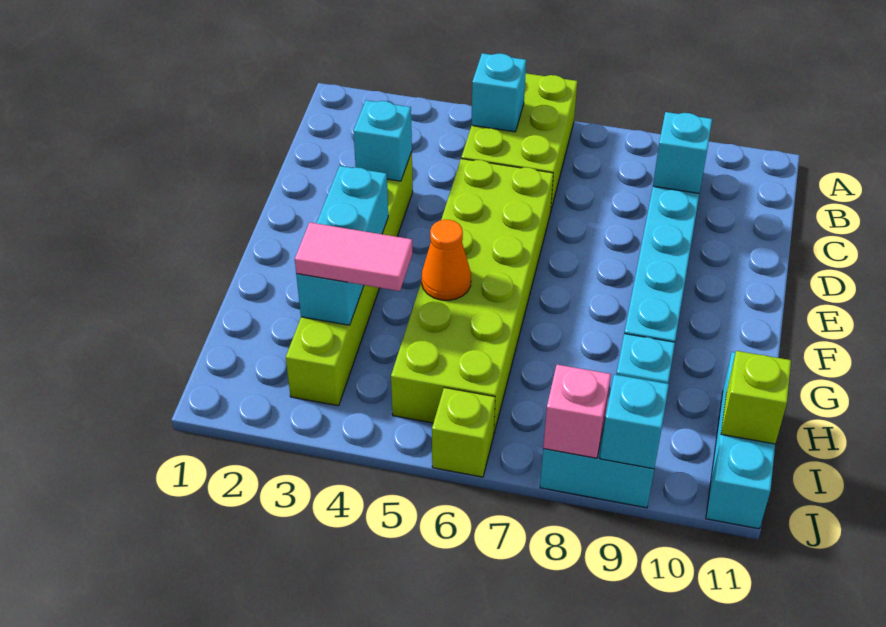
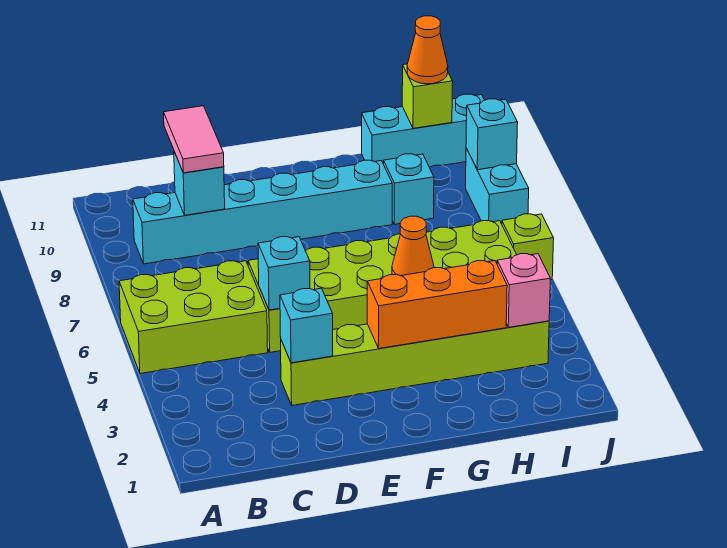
cyan 1x1 brick [472,53,526,132] -> cyan 1x1 brick moved to [258,237,310,310]
cyan 1x3 brick [296,166,388,325] -> orange 1x3 brick [367,261,507,349]
pink 1x2 tile [295,223,413,291] -> pink 1x2 tile moved to [164,106,224,173]
none -> orange 1x1 cone [407,16,448,84]
pink 1x1 brick [543,365,611,458] -> pink 1x1 brick moved to [497,254,550,327]

